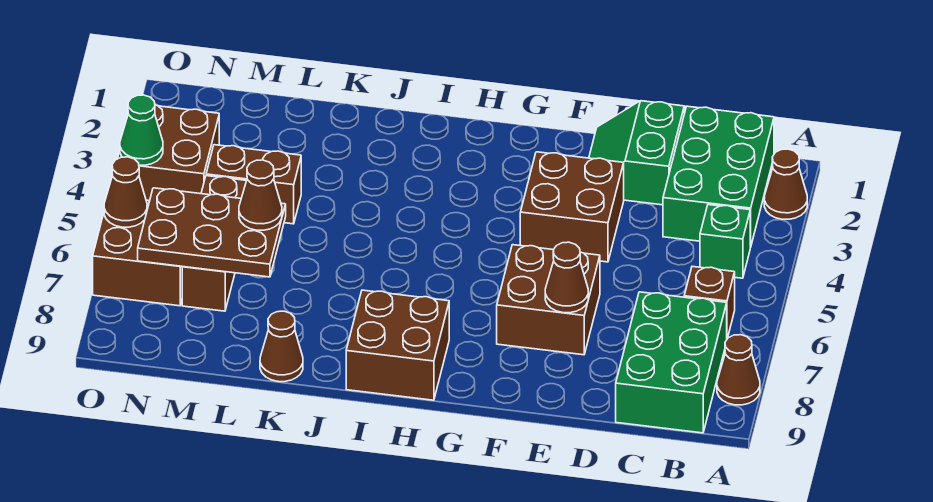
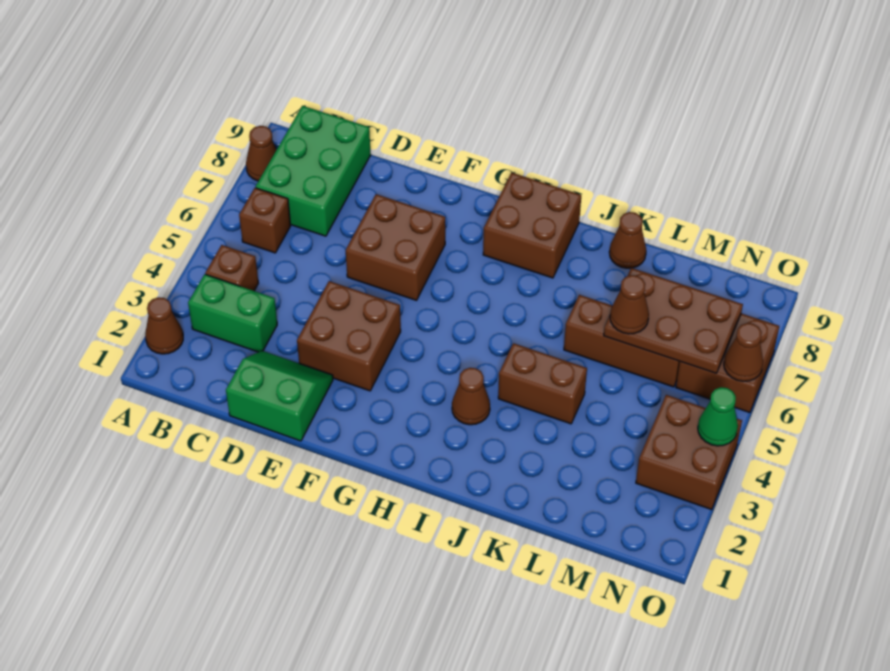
green 2x3 brick [663,106,774,247] -> green 1x2 brick [188,274,277,352]
green 1x1 brick [700,205,750,278] -> brown 1x1 brick [205,245,258,291]
green 2x2 slope [589,101,684,205] -> green 2x2 slope turned to [226,351,333,441]
brown 1x1 cone [545,242,588,313] -> brown 1x1 cone moved to [452,368,490,425]
brown 1x2 brick [206,145,301,224] -> brown 1x2 brick moved to [498,343,587,424]
brown 1x3 brick [182,176,246,311] -> brown 1x3 brick turned to [564,295,680,387]

